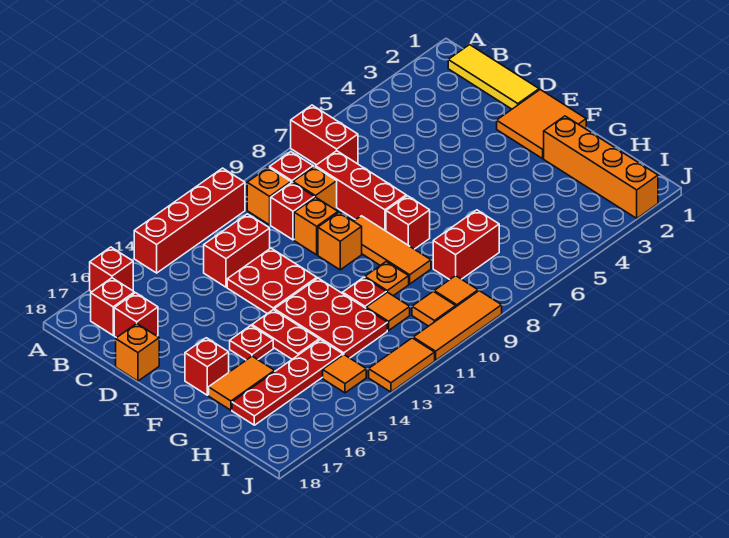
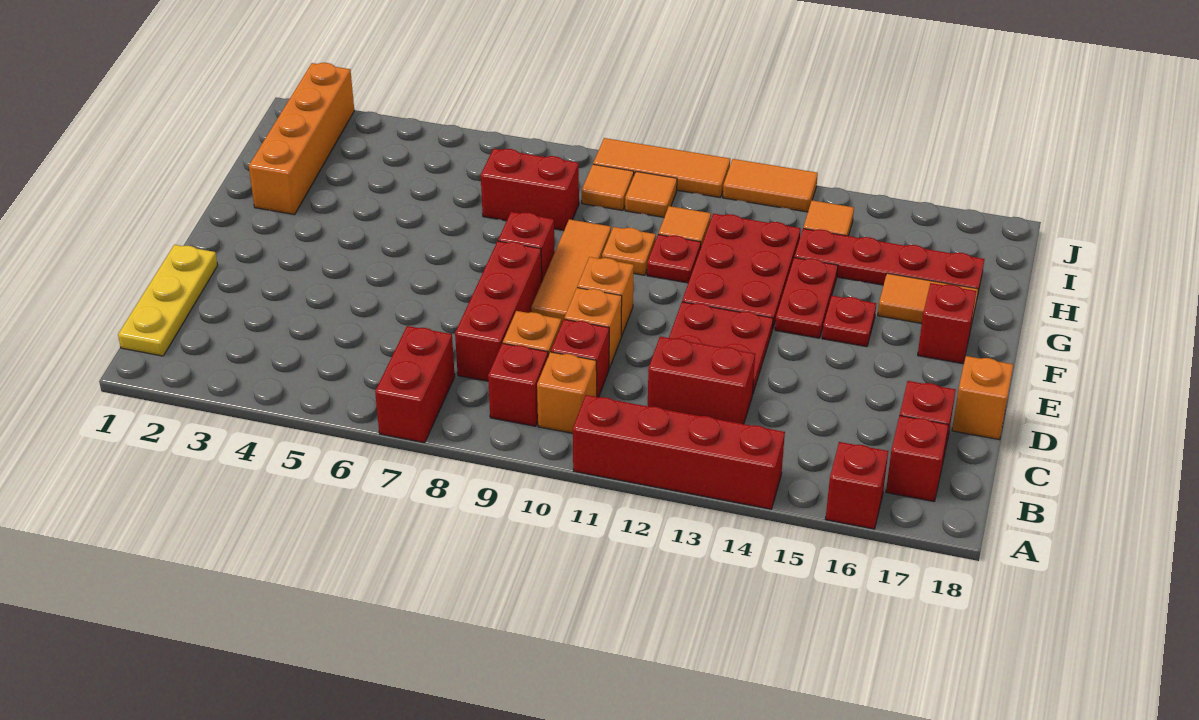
yellow 1x3 tile [448,45,539,109] -> yellow 1x3 plate [118,245,218,356]
orange 2x2 tile [497,90,586,159] -> none

